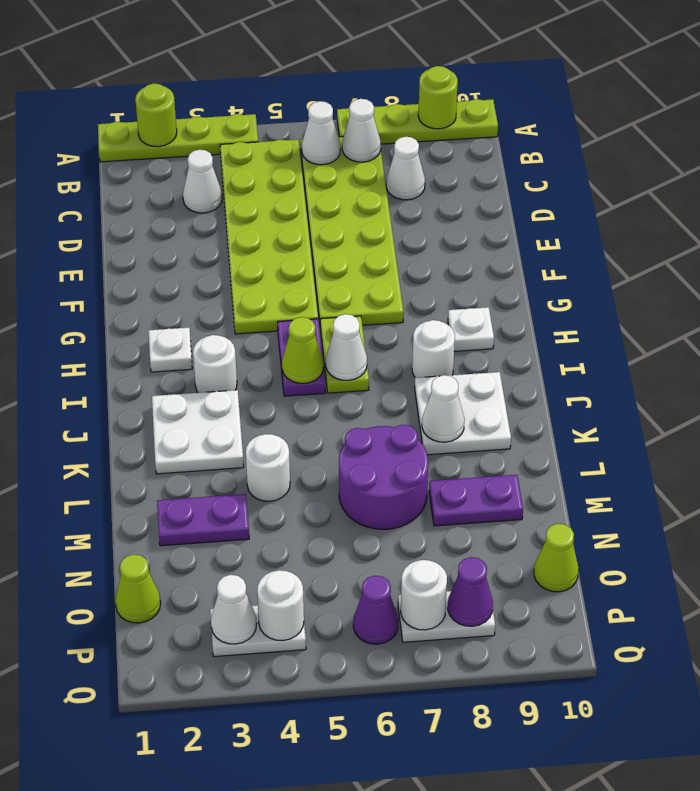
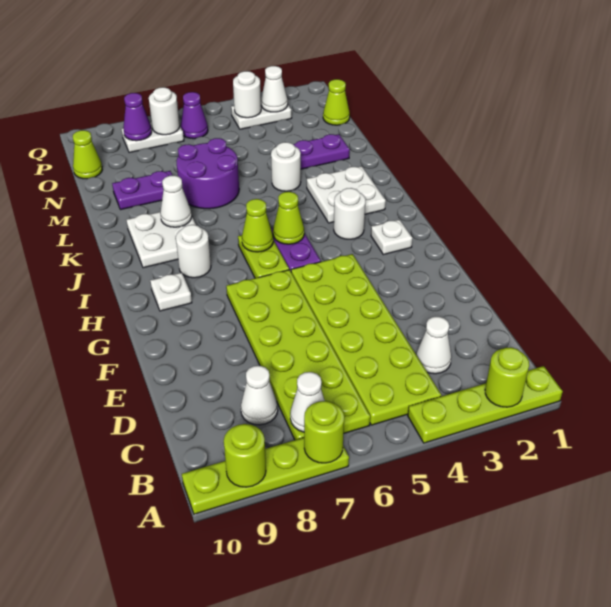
none -> lime 1x1 round brick [304,401,344,463]
white 1x1 cone [302,101,340,165] -> none
white 1x1 cone [326,314,367,380] -> lime 1x1 cone [242,199,273,252]

